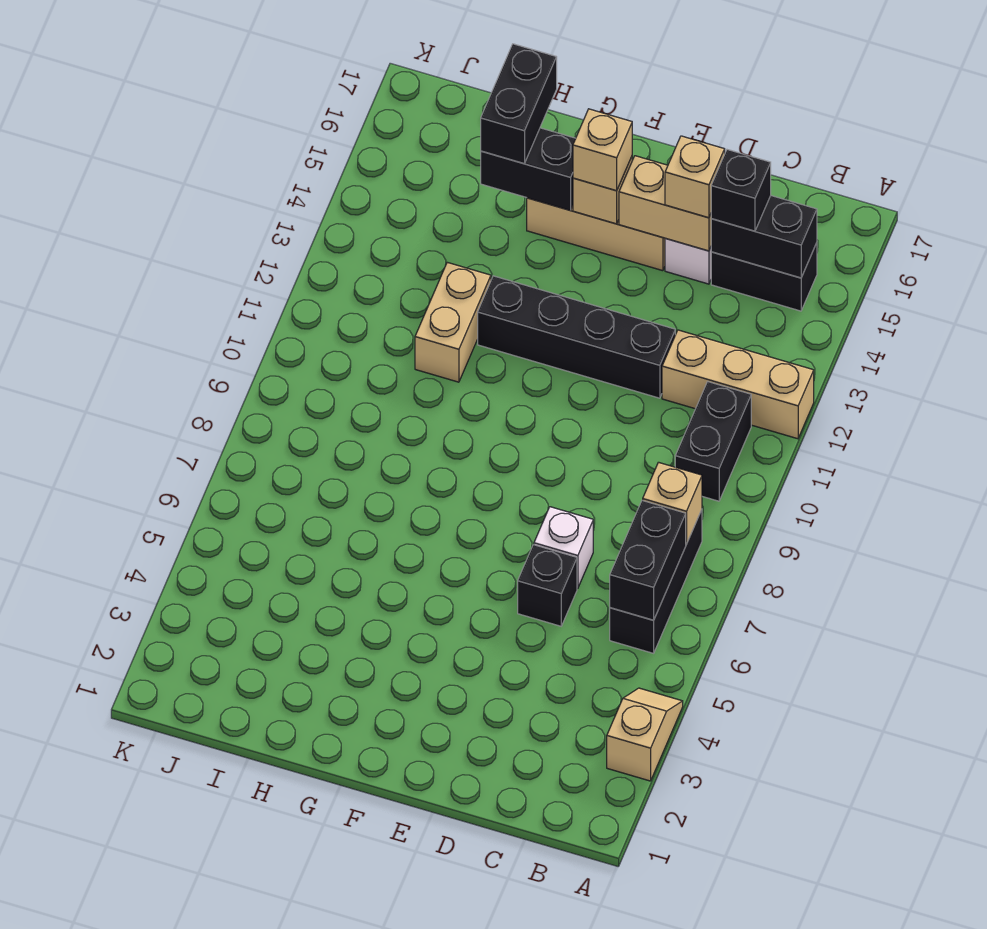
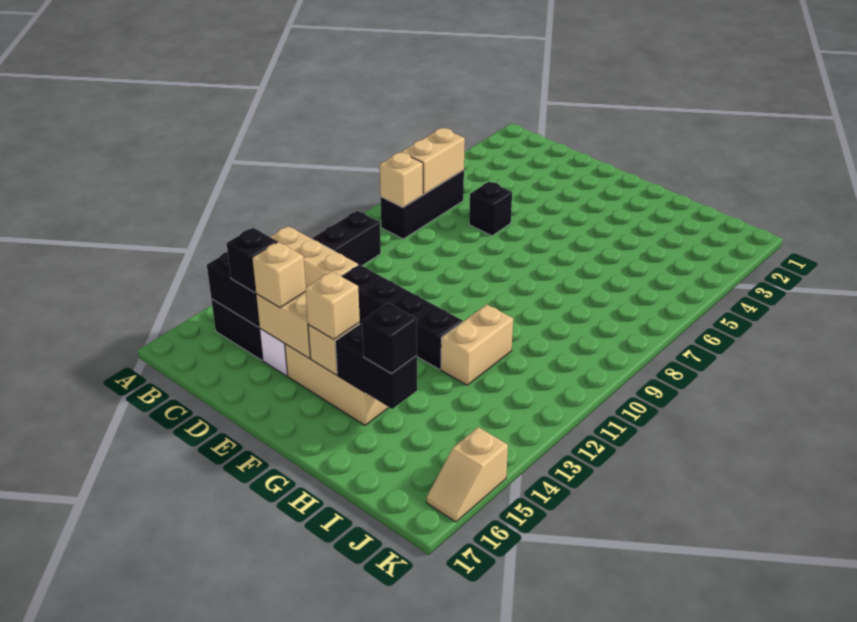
tan 1x2 slope [607,688,683,781] -> tan 1x2 slope moved to [427,427,508,522]
black 1x2 brick [610,500,686,620] -> tan 1x2 brick [401,128,465,194]
white 1x1 brick [534,507,593,588] -> none
black 1x2 brick [481,44,557,164] -> black 1x1 brick [362,303,417,374]

